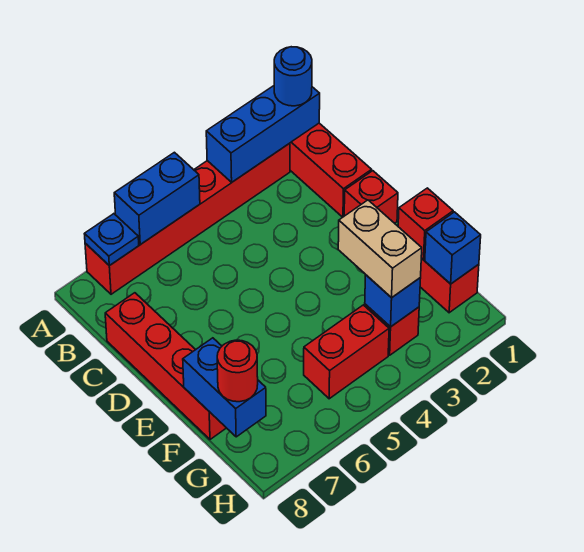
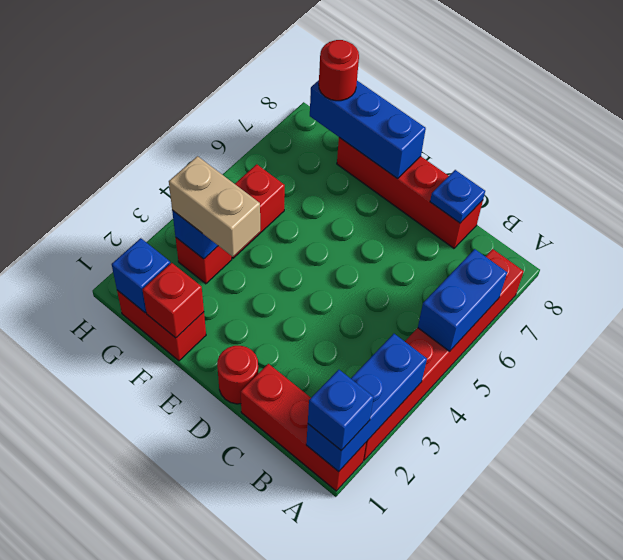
blue 1x1 round brick [274,47,312,106] -> blue 1x1 brick [308,370,374,450]
blue 1x1 plate [85,214,139,266] -> blue 1x1 plate moved to [430,170,485,223]
red 1x1 brick [344,171,398,223] -> red 1x1 round brick [217,346,258,404]
blue 1x2 brick [183,338,266,437] -> blue 1x3 brick [310,80,426,179]

